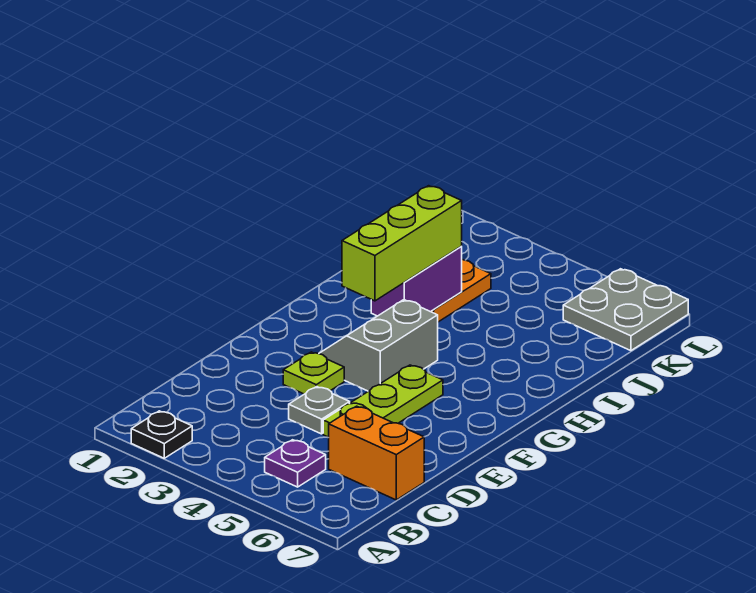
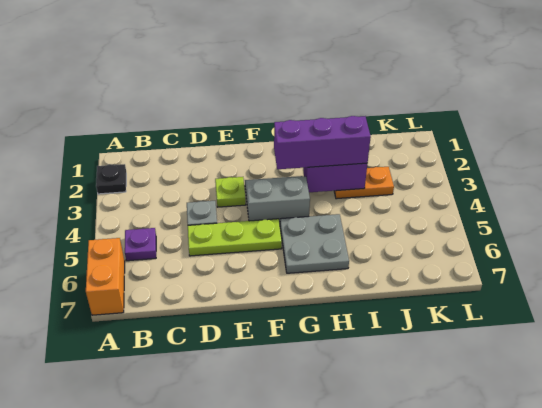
orange 1x2 brick [329,406,424,500] -> orange 1x2 brick moved to [86,238,125,315]
lime 1x3 brick [342,186,462,301] -> purple 1x3 brick [274,116,371,169]
grey 2x2 plate [563,269,688,351] -> grey 2x2 plate moved to [280,214,349,273]

